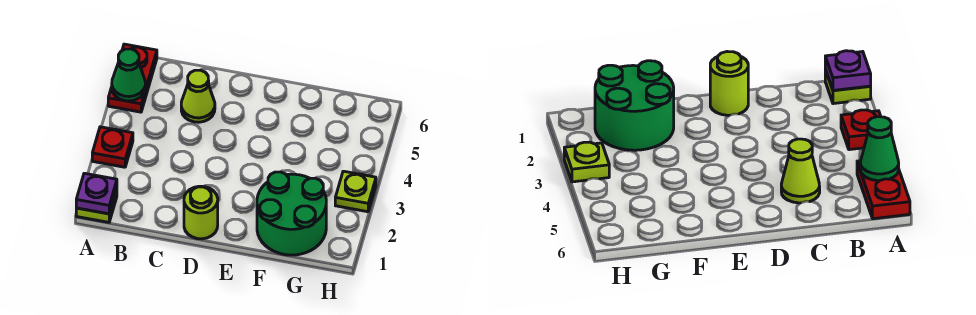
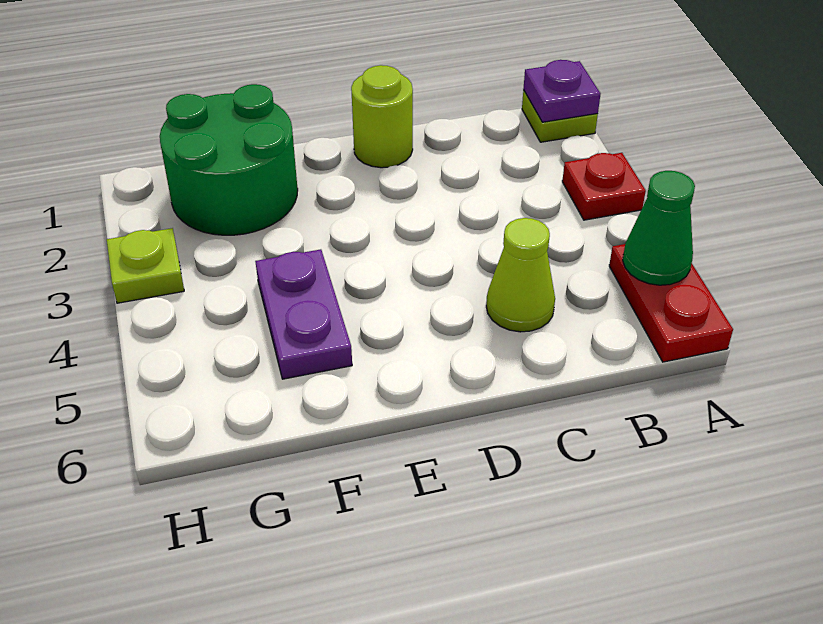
none -> purple 1x2 plate [255,249,352,379]

